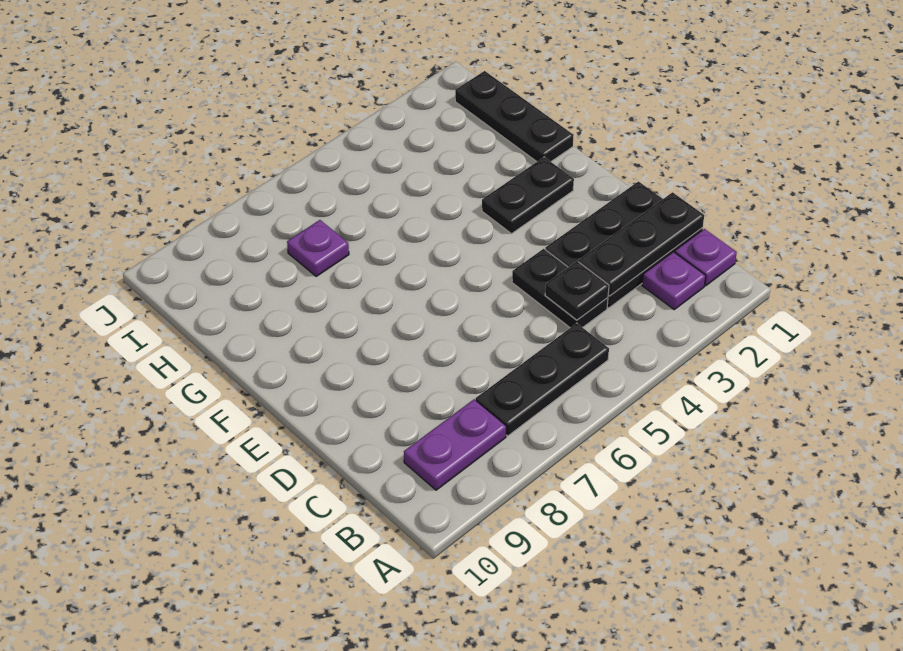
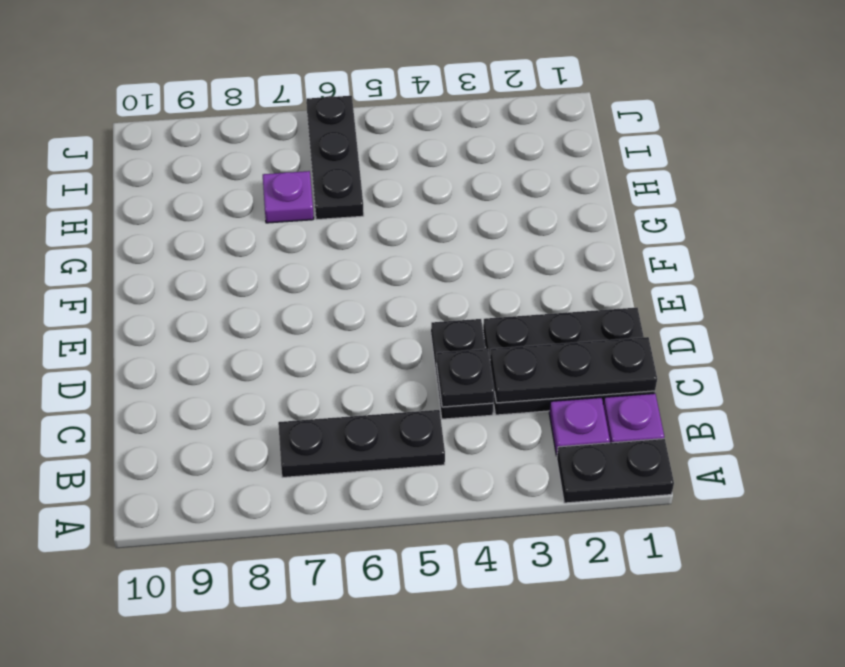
purple 1x2 plate [404,399,506,490] -> none
black 1x2 plate [482,157,574,234] -> black 1x2 plate moved to [557,439,674,503]
black 1x3 plate [455,71,574,162] -> black 1x3 plate moved to [306,96,364,220]

